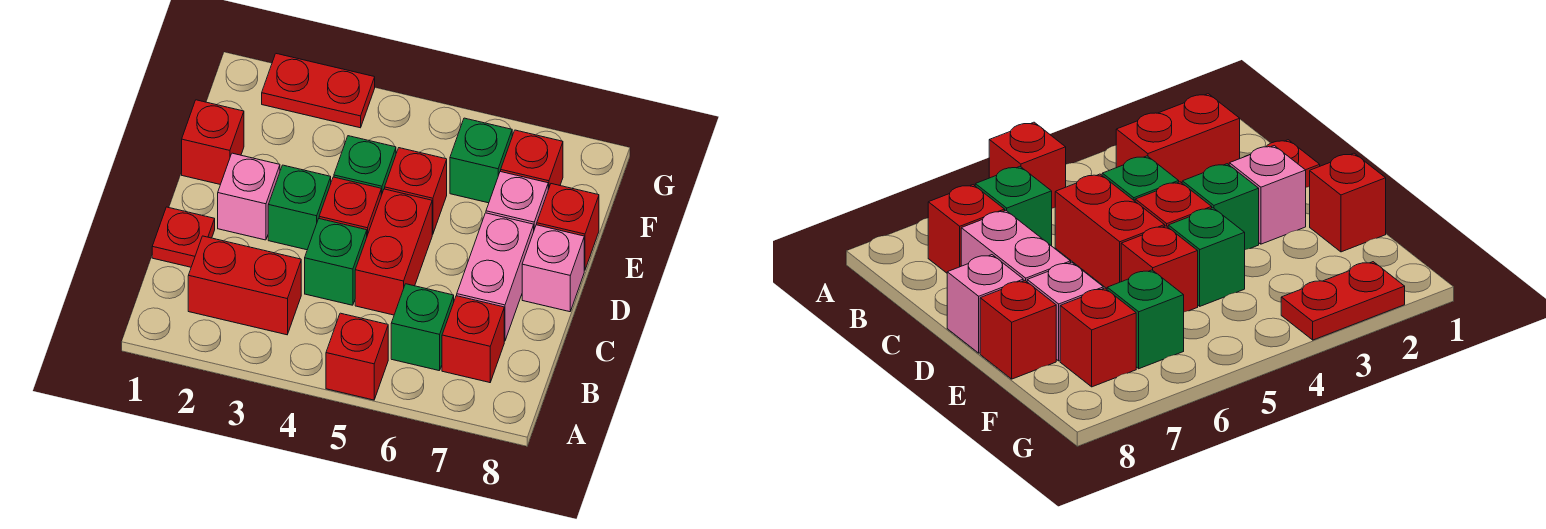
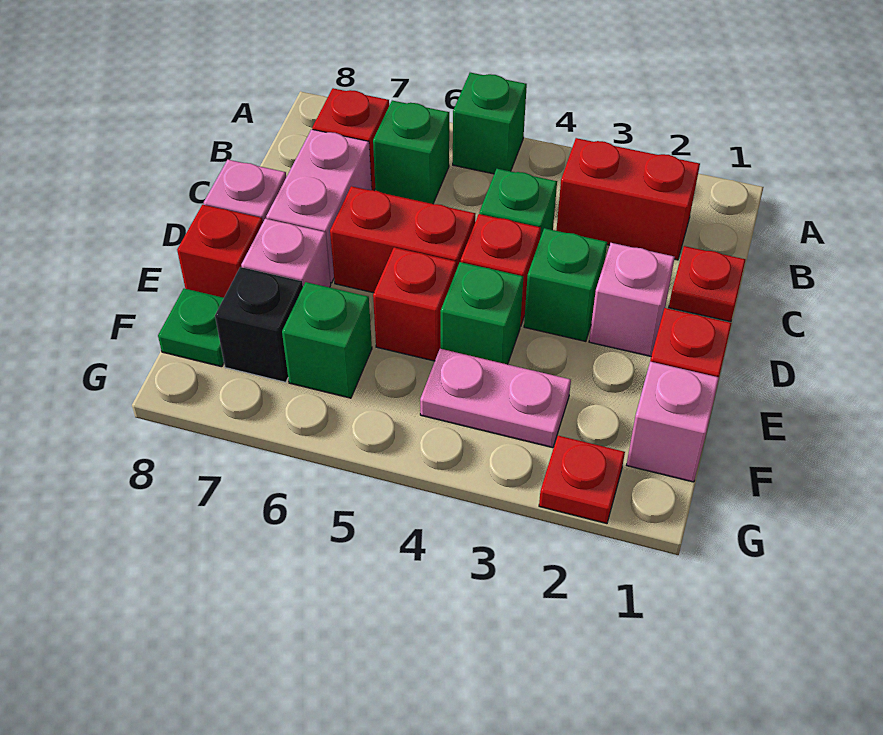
red 1x1 brick [326,313,388,400] -> green 1x1 brick [453,73,527,174]
red 1x2 brick [355,189,432,315] -> red 1x2 brick turned to [330,186,475,293]
none -> pink 1x1 brick [627,362,719,482]
none -> pink 1x2 plate [420,349,571,448]
red 1x1 brick [501,130,563,189] -> black 1x1 brick [215,267,303,382]
none -> green 1x1 plate [158,288,224,367]
red 1x2 plate [262,54,375,128] -> red 1x1 plate [539,436,625,524]

